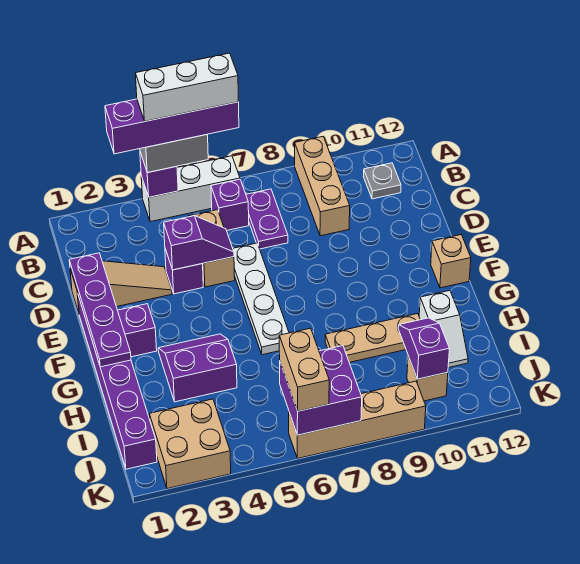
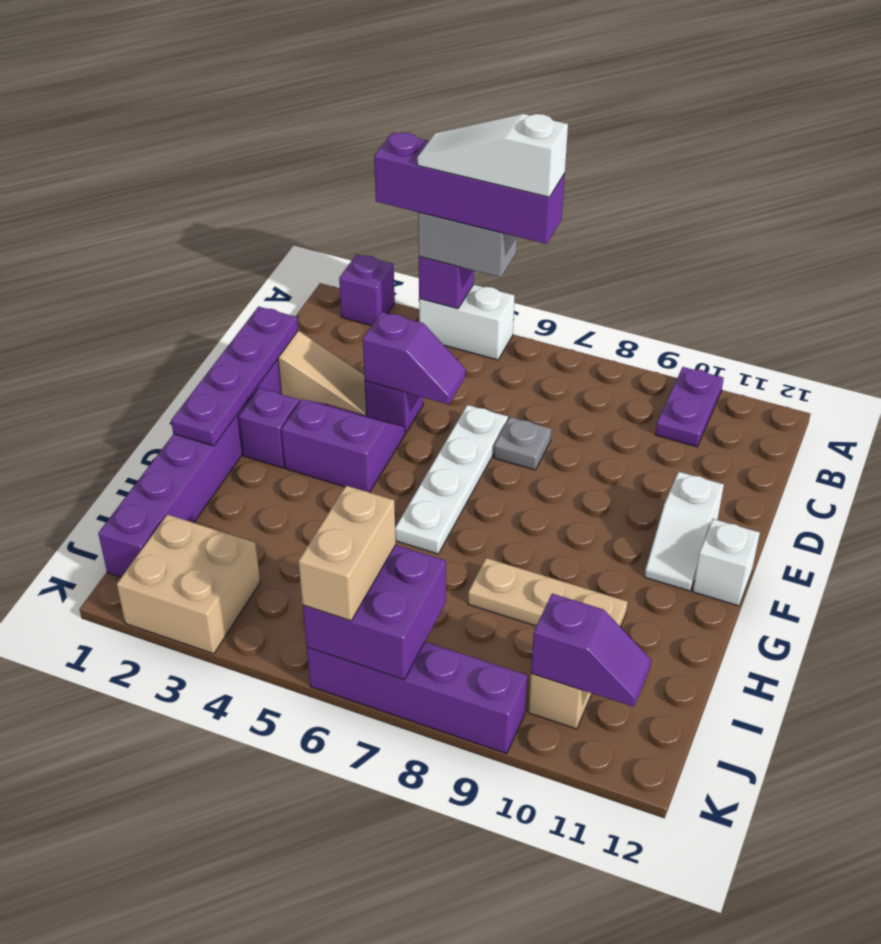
white 1x3 brick [141,156,240,222] -> white 1x2 brick [419,285,515,360]
white 1x3 brick [135,53,238,121] -> white 1x3 slope [417,114,568,197]
tan 1x3 brick [295,137,350,236] -> none
purple 1x1 brick [211,179,249,231] -> purple 1x1 brick moved to [339,254,395,326]
purple 1x2 plate [246,189,288,249] -> purple 1x2 plate moved to [655,367,724,447]
grey 1x1 plate [364,163,401,199] -> grey 1x1 plate moved to [494,417,551,470]
tan 1x2 brick [188,210,235,287] -> none
tan 1x1 brick [431,235,471,288] -> white 1x1 brick [693,519,760,606]
purple 2x2 slope [158,334,237,402] -> purple 2x2 slope moved to [281,399,405,492]
white 1x2 slope [419,291,468,368] -> white 1x2 slope moved to [644,472,724,591]
purple 1x2 slope [398,318,449,379] -> purple 1x2 slope turned to [531,594,651,707]
tan 1x4 brick [289,381,426,458] -> purple 1x4 brick [307,642,527,754]

